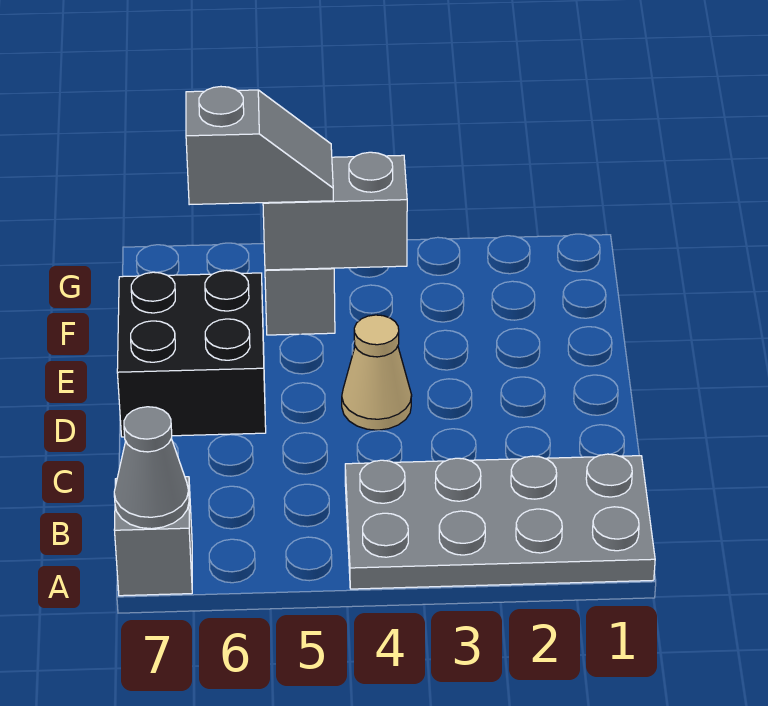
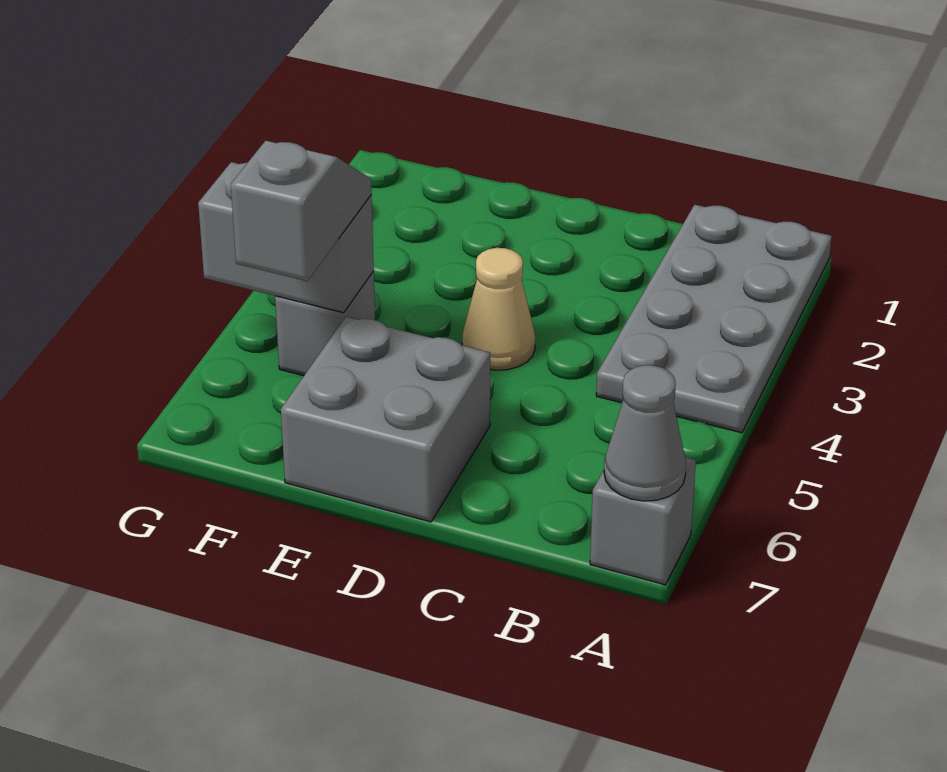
black 2x2 brick [117,270,266,437] -> grey 2x2 brick [281,317,490,522]
grey 1x2 brick [263,152,407,270] -> grey 1x2 brick turned to [198,162,374,313]

